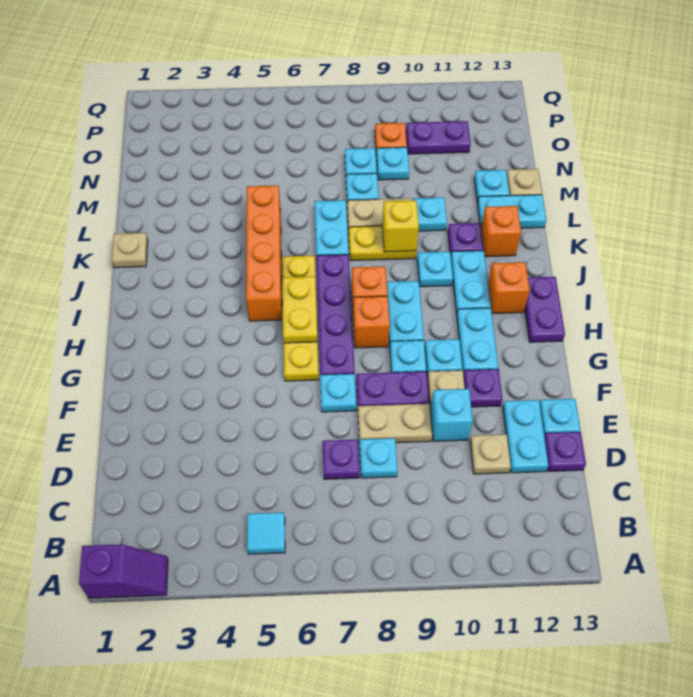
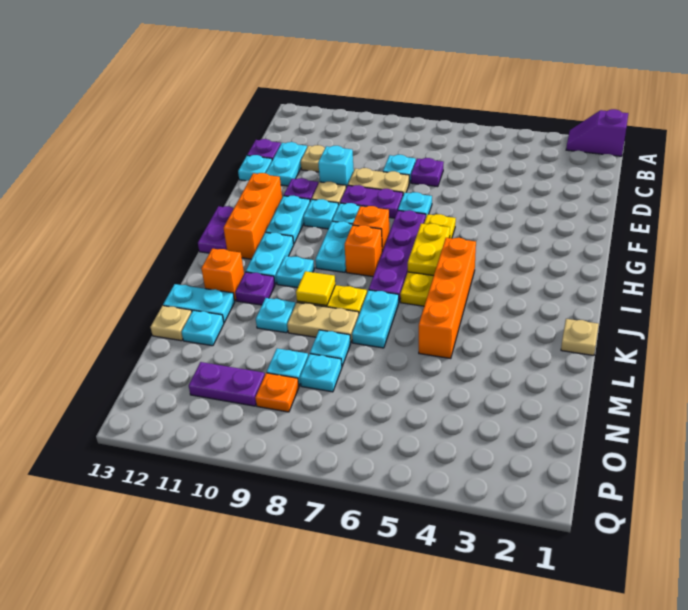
cyan 1x1 tile [247,512,285,554] -> none
orange 1x1 brick [488,262,530,314] -> orange 1x3 brick [224,173,282,259]
yellow 1x1 brick [382,200,419,252] -> yellow 1x1 tile [296,271,335,306]

